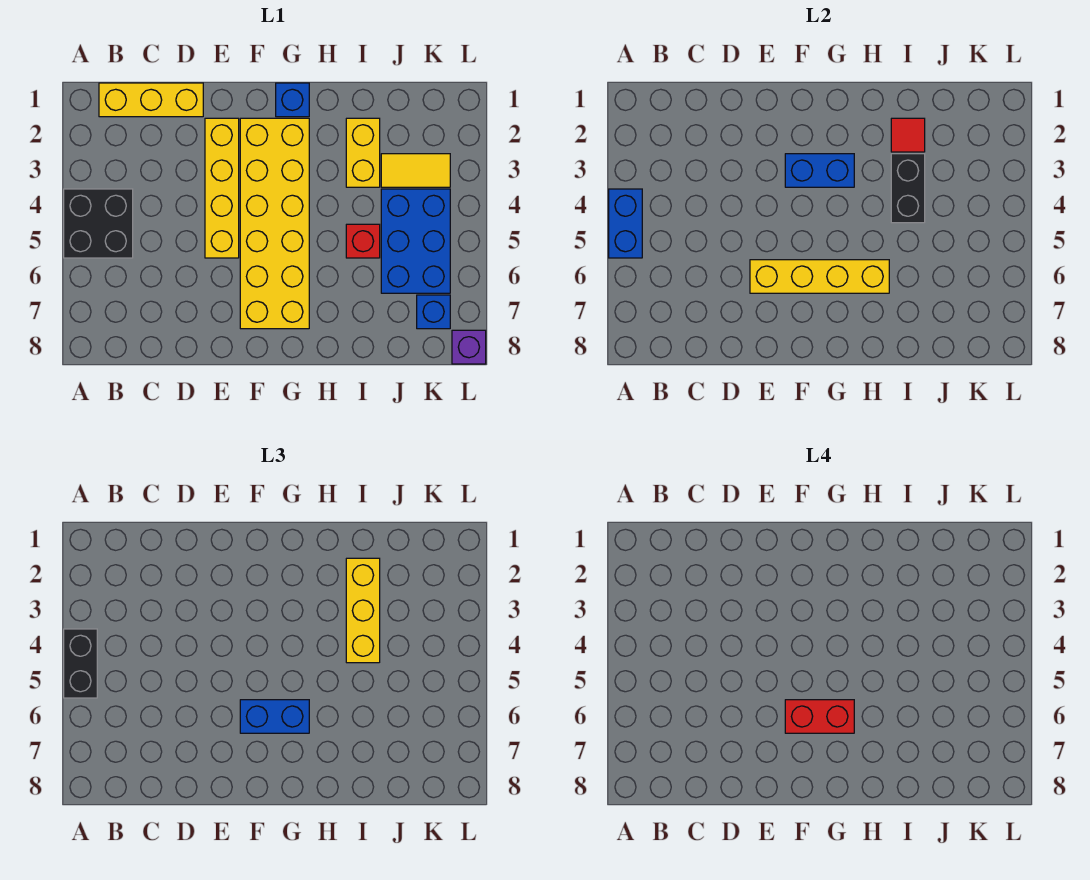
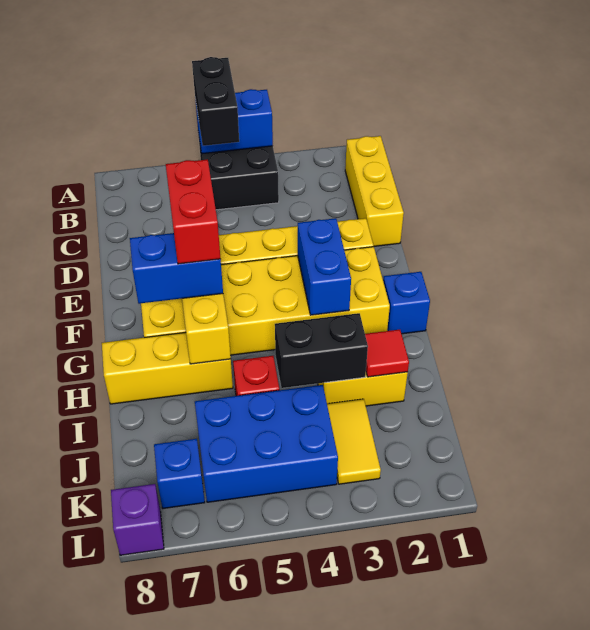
black 1x2 brick [64,629,97,698] -> black 1x2 brick turned to [192,57,239,146]
blue 1x2 brick [240,700,309,733] -> blue 1x2 brick turned to [130,233,223,304]
yellow 1x3 brick [346,558,380,663] -> yellow 1x3 brick moved to [102,332,233,404]

